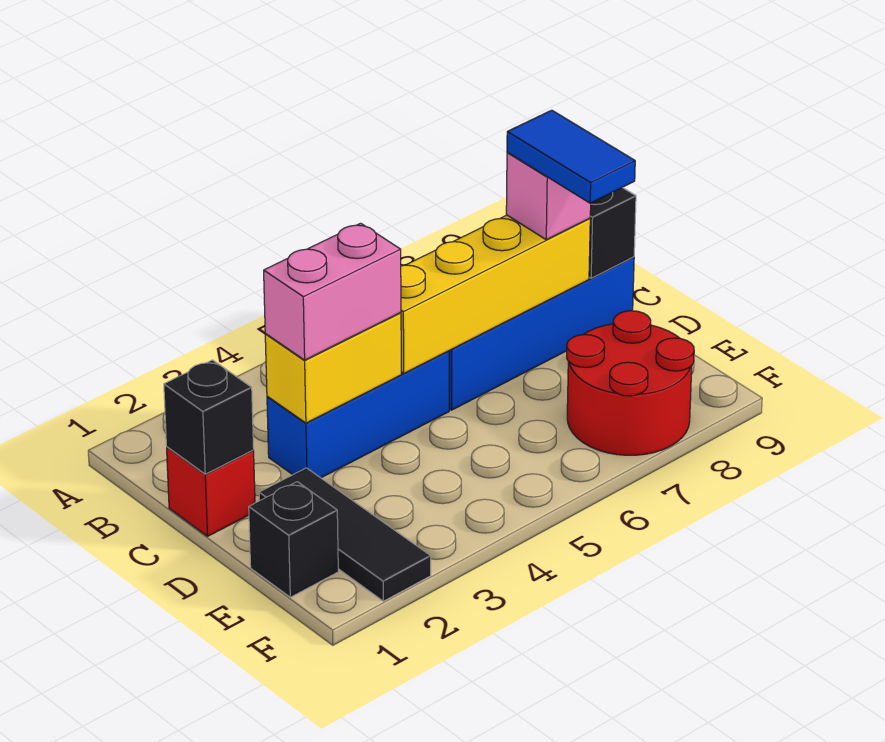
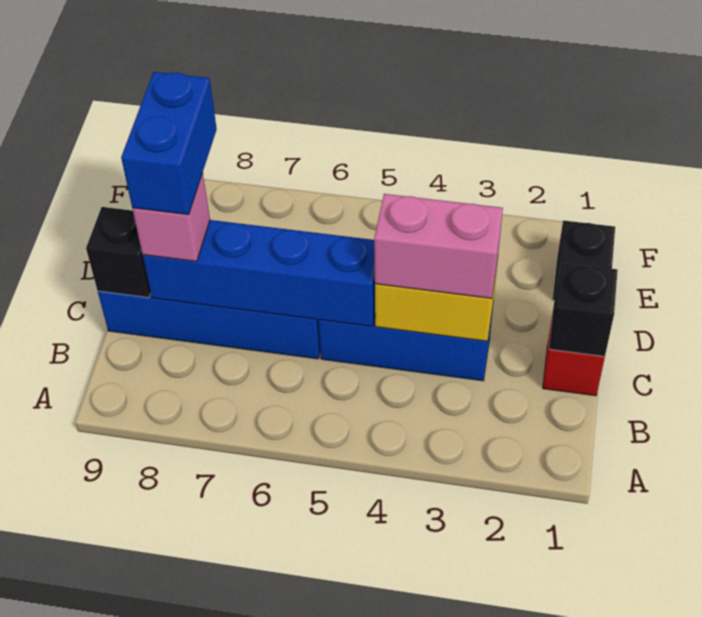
yellow 1x4 brick [401,215,590,373] -> blue 1x4 brick [143,220,375,326]
blue 1x2 tile [507,110,635,203] -> blue 1x2 brick [121,72,217,215]
black 1x3 tile [259,468,431,601] -> none
red 2x2 round brick [567,311,694,455] -> none

